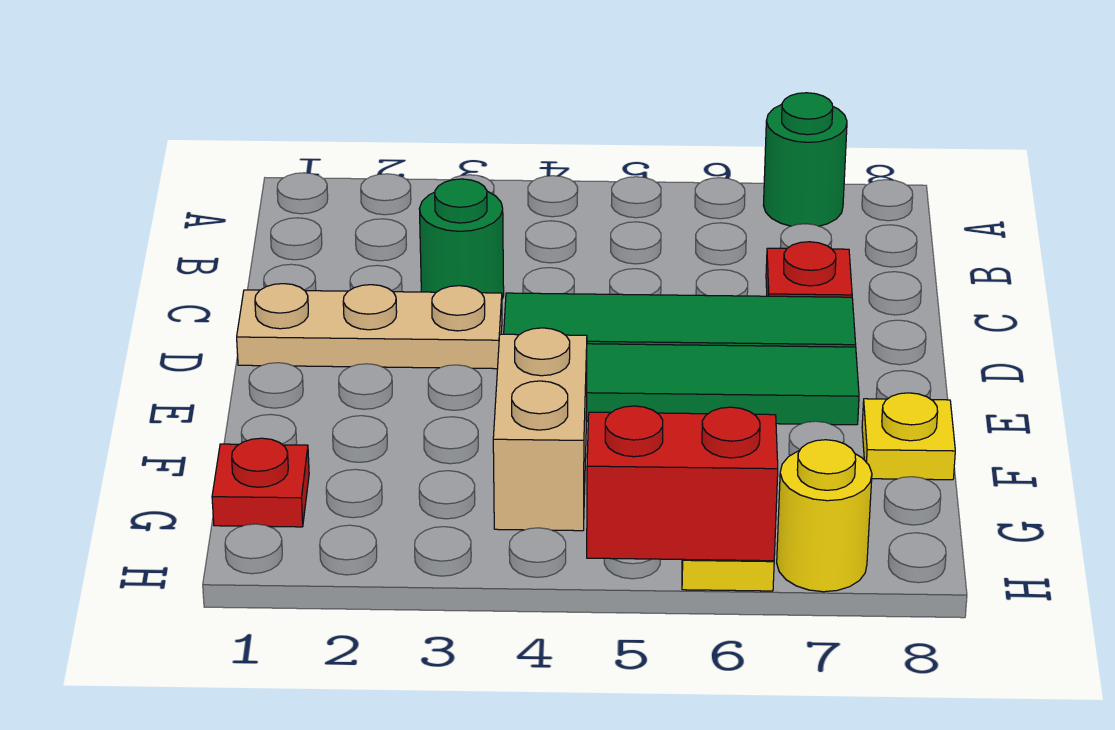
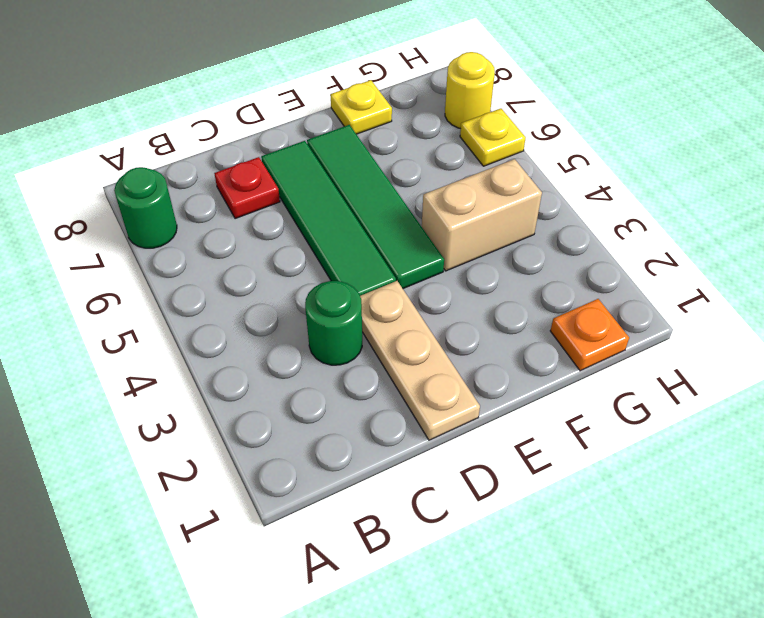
red 1x1 plate [212,438,309,527] -> orange 1x1 plate [550,299,629,371]
red 1x2 brick [587,406,778,561] -> none

